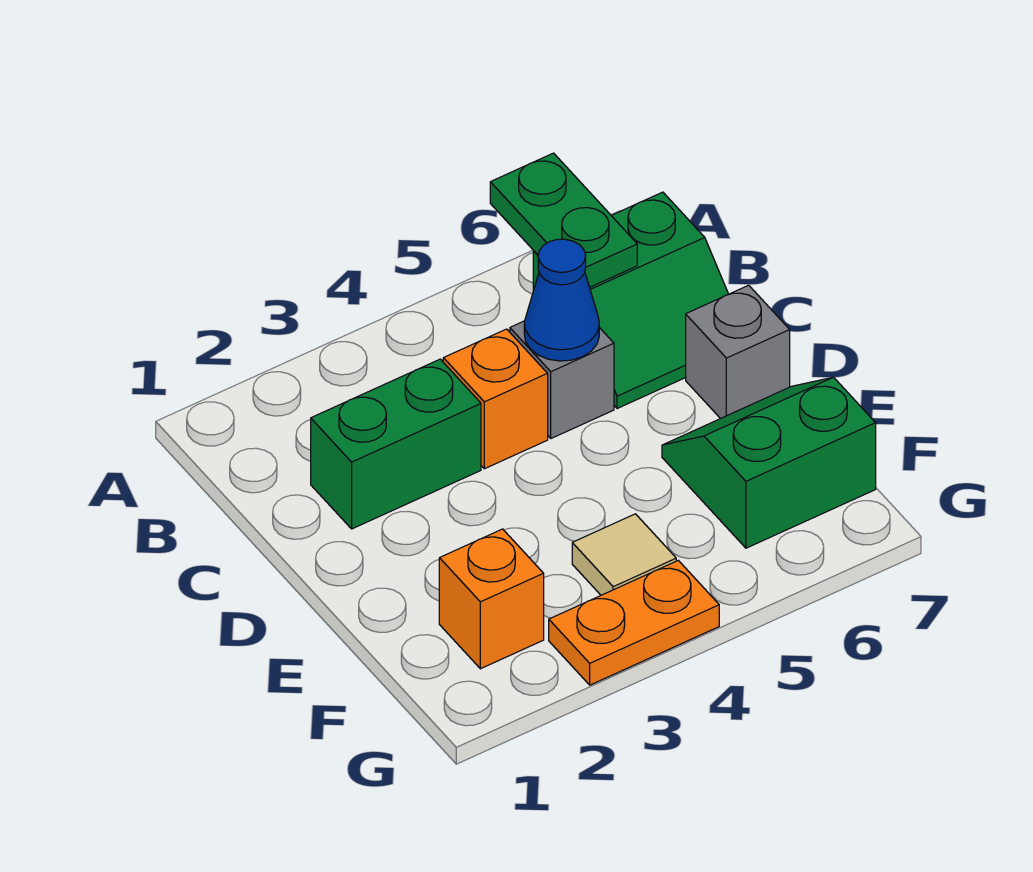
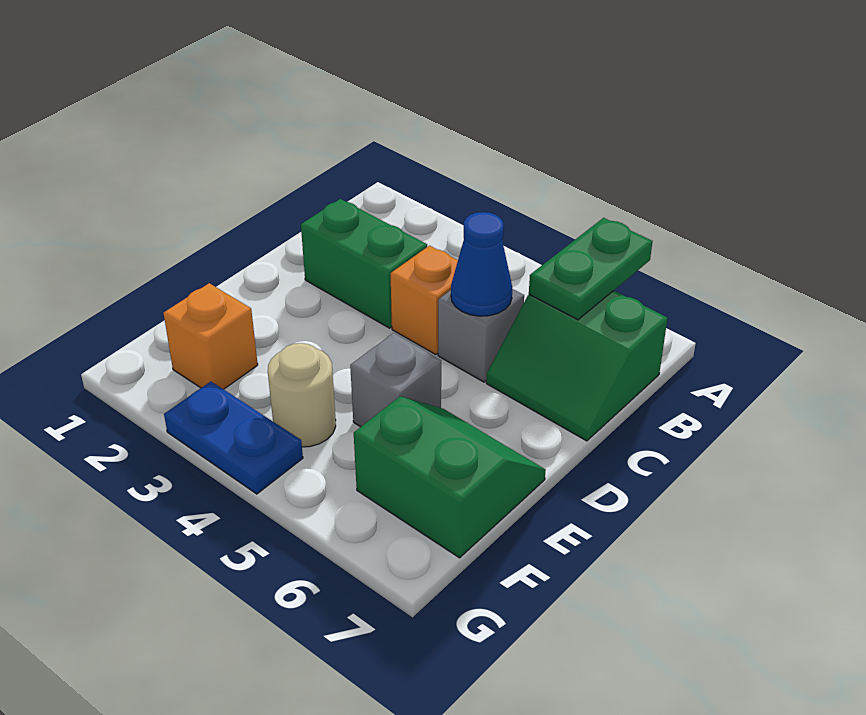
grey 1x1 brick [686,285,790,419] -> grey 1x1 brick moved to [350,333,441,427]
tan 1x1 tile [572,514,676,595] -> tan 1x1 round brick [268,343,336,447]
orange 1x2 plate [549,560,719,685] -> blue 1x2 plate [164,381,303,494]

